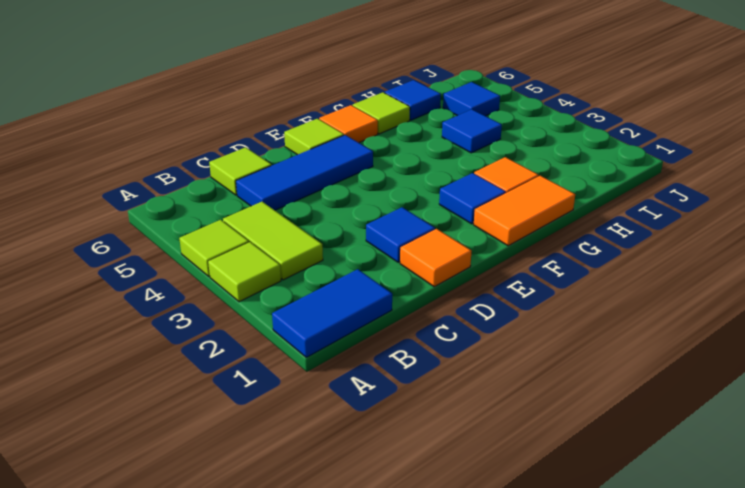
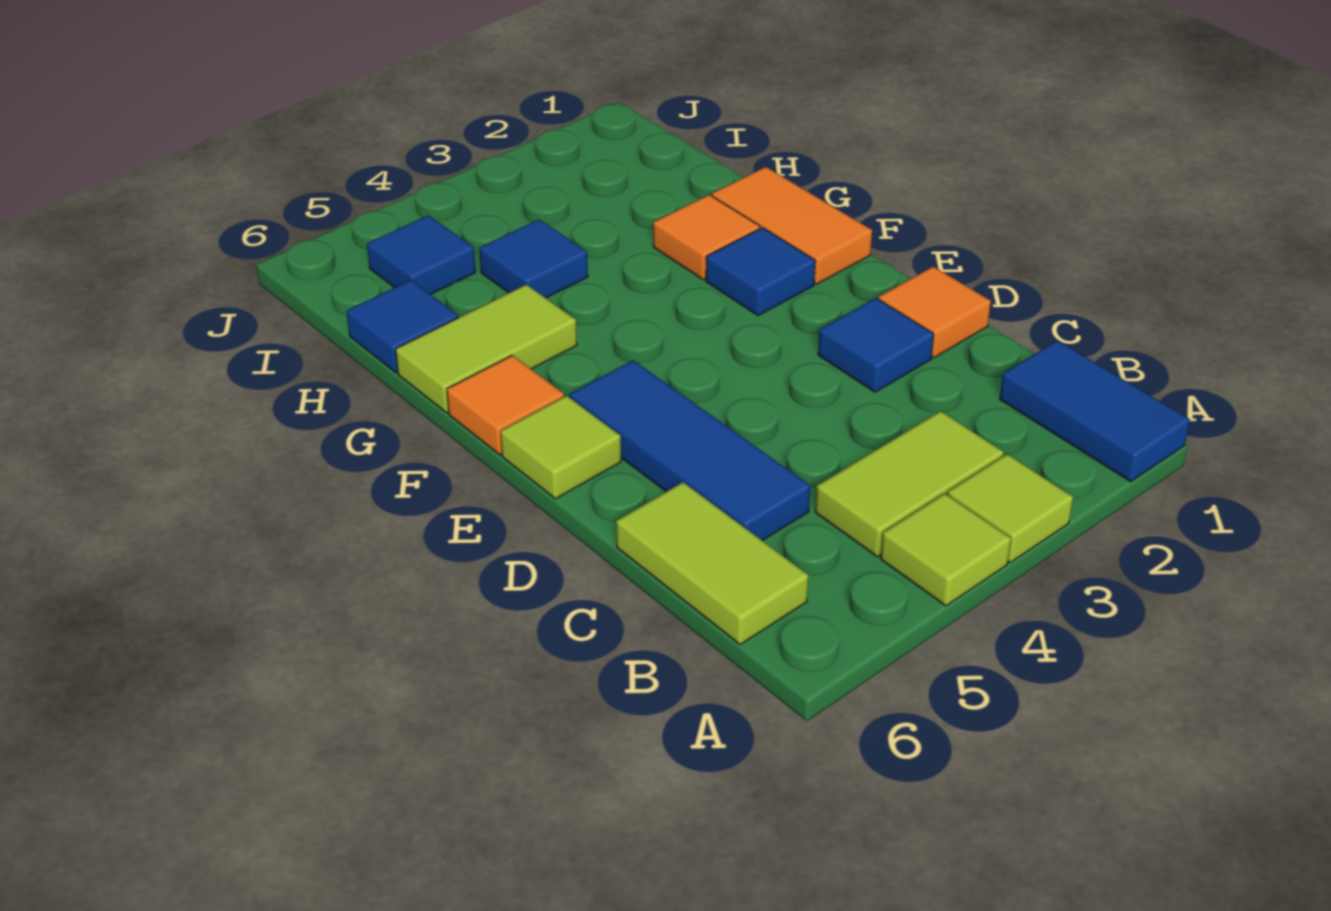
lime 1x1 tile [209,147,272,195] -> lime 1x2 tile [616,482,808,645]
lime 1x1 tile [353,92,410,134] -> lime 1x2 tile [396,285,577,413]

